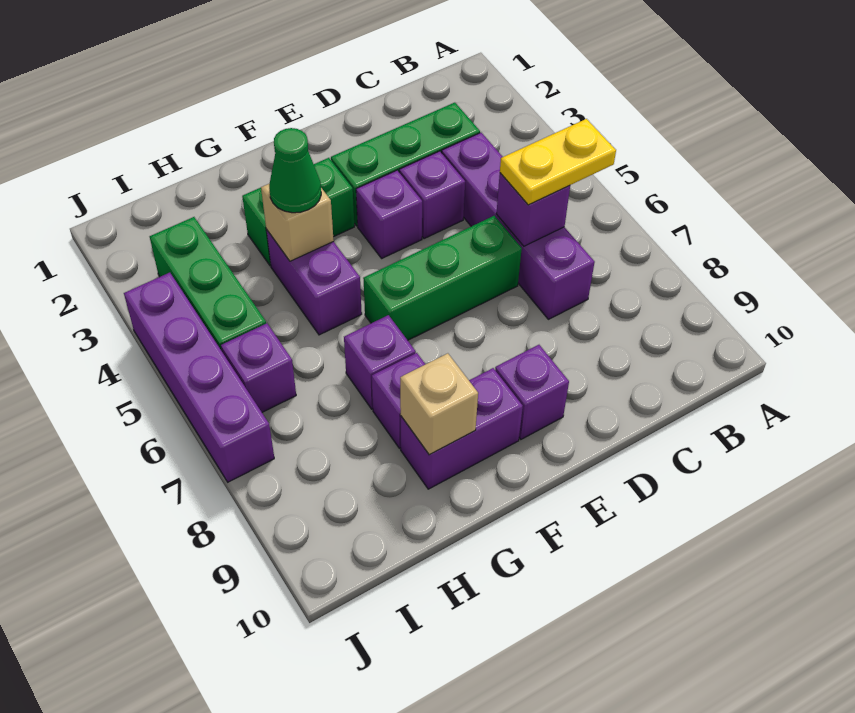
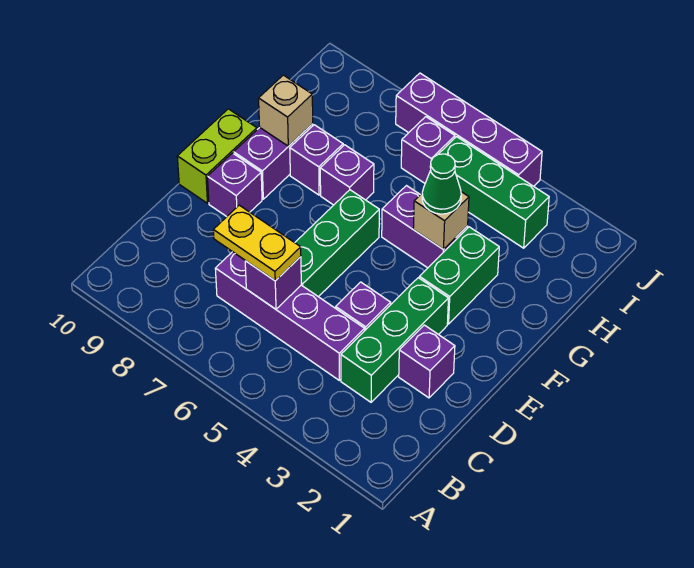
yellow 1x2 plate [500,119,616,205] -> yellow 1x2 plate turned to [213,205,301,281]
purple 1x1 brick [356,170,422,258] -> purple 1x1 brick moved to [399,325,455,398]
none -> lime 1x2 brick [177,109,257,203]

